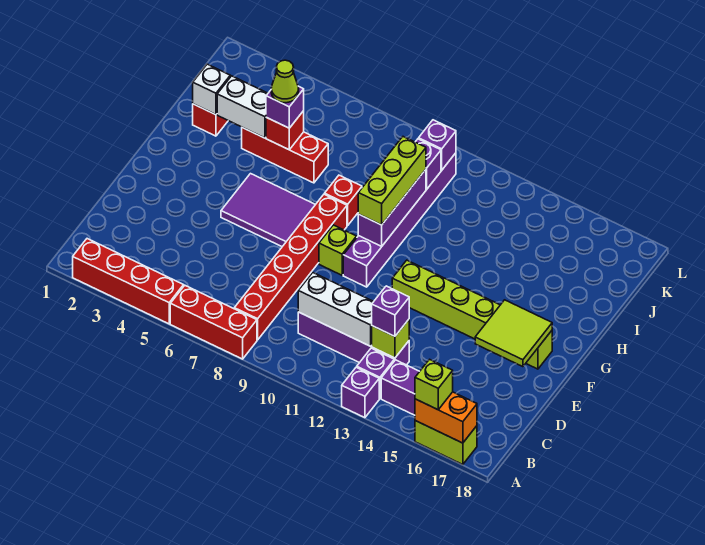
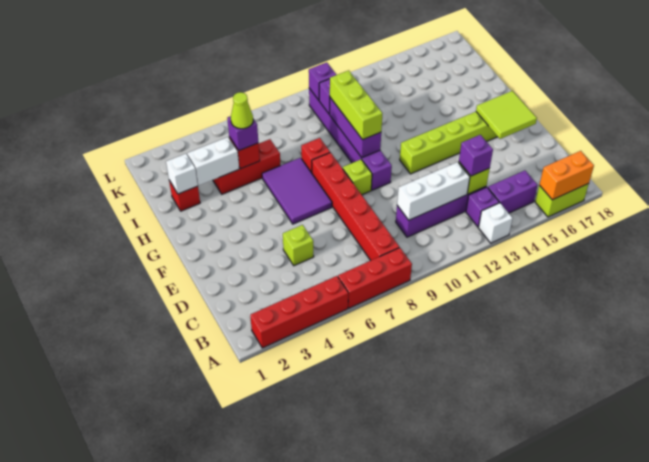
purple 1x1 brick [342,367,379,418] -> white 1x1 brick [479,203,513,243]
lime 1x1 brick [415,359,453,410] -> lime 1x1 brick moved to [283,225,314,266]
purple 2x3 tile [221,174,315,247] -> purple 2x3 tile turned to [262,158,332,224]

